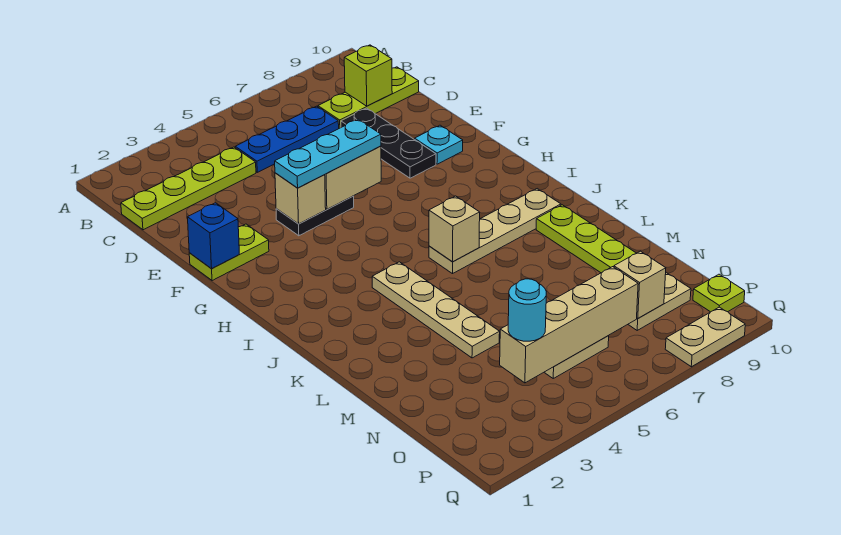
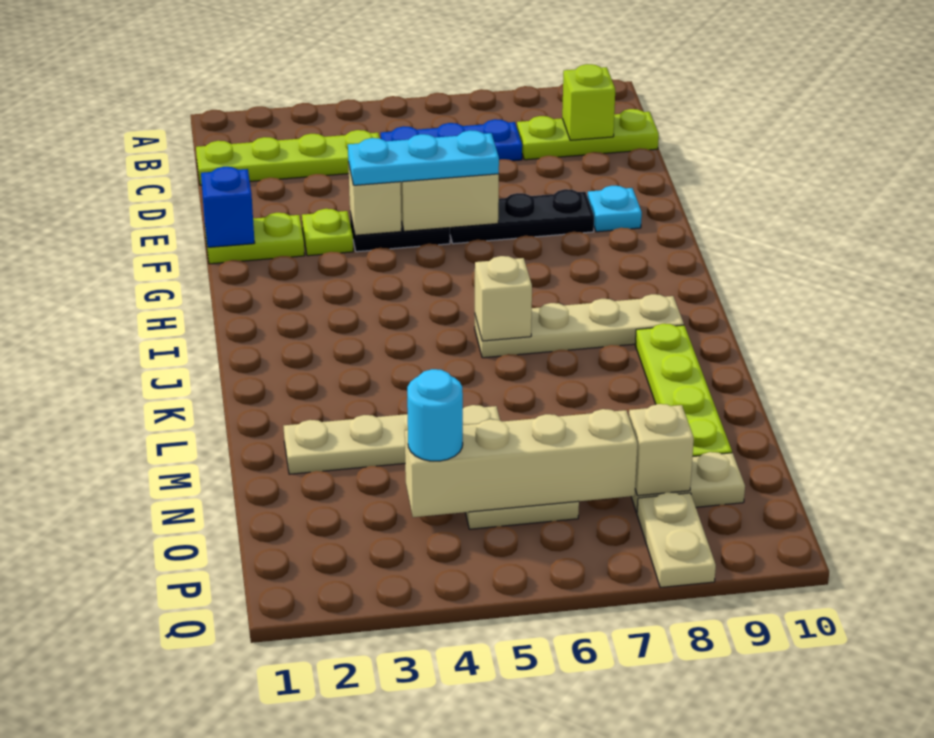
black 1x3 plate [341,108,436,178] -> black 1x3 plate turned to [450,189,594,244]
tan 1x4 plate [372,262,500,358] -> tan 1x4 plate turned to [284,405,500,474]
lime 1x1 plate [693,274,745,312] -> lime 1x1 plate moved to [302,209,353,256]
tan 1x2 plate [665,307,745,367] -> tan 1x2 plate turned to [637,492,716,588]

